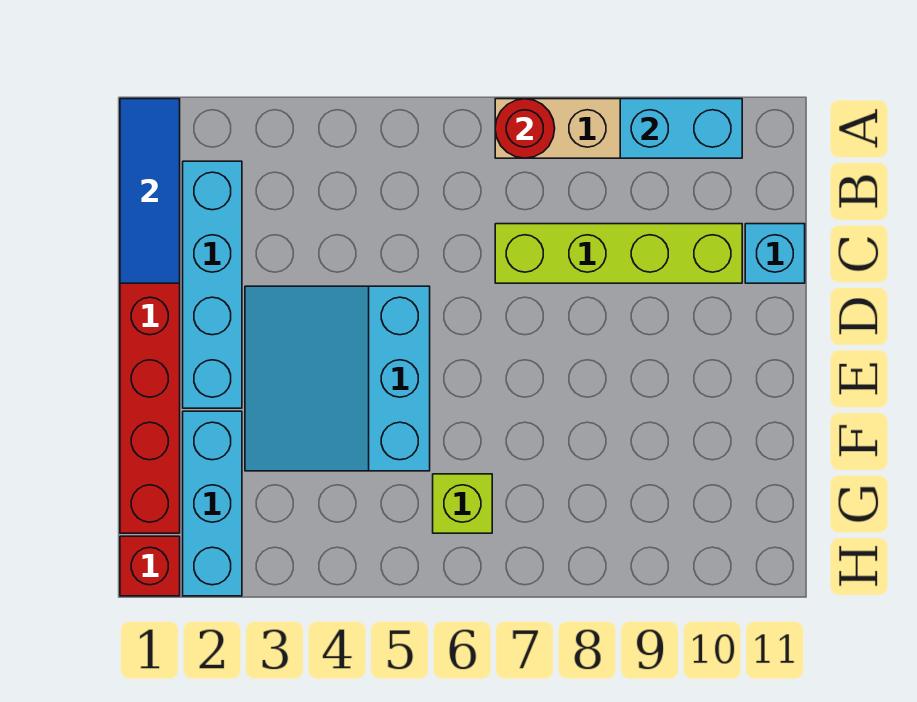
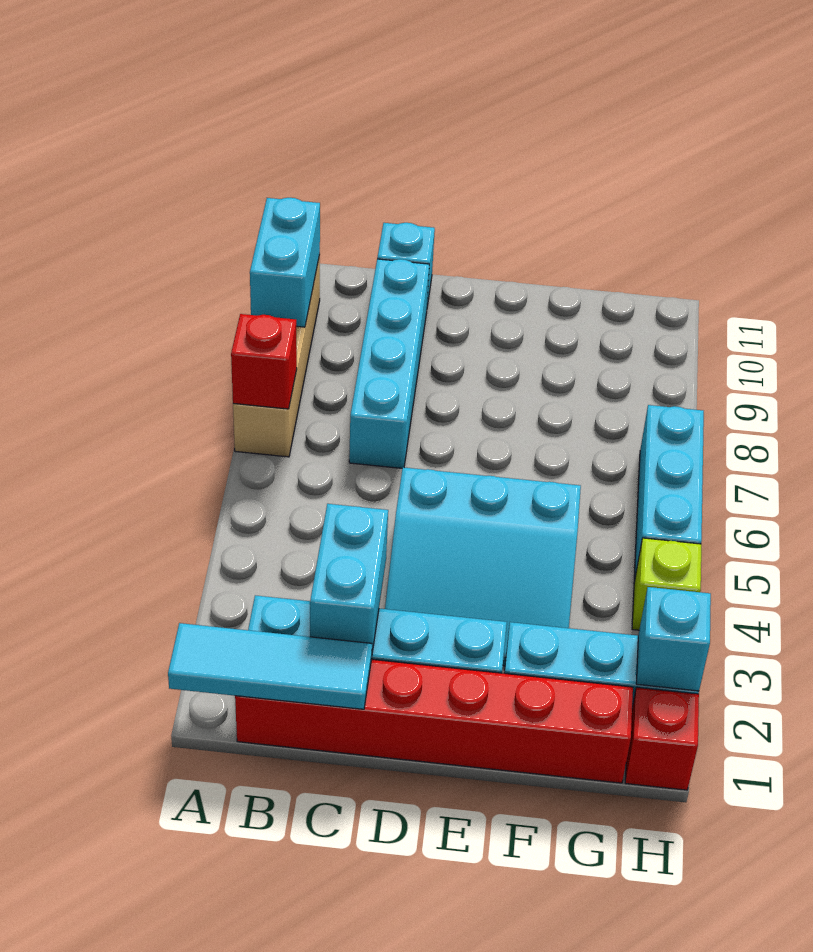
blue 1x3 tile [120,99,180,283] -> cyan 1x3 tile [168,623,372,709]
red 1x1 round brick [495,99,555,158] -> red 1x1 brick [231,314,297,409]
none -> cyan 1x2 brick [310,504,388,652]
lime 1x4 brick [495,224,742,283] -> cyan 1x4 brick [349,259,429,468]
lime 1x1 brick [433,474,492,533] -> lime 1x1 brick moved to [632,538,701,630]
none -> cyan 1x1 brick [636,587,711,691]
none -> cyan 1x3 brick [634,405,704,582]

